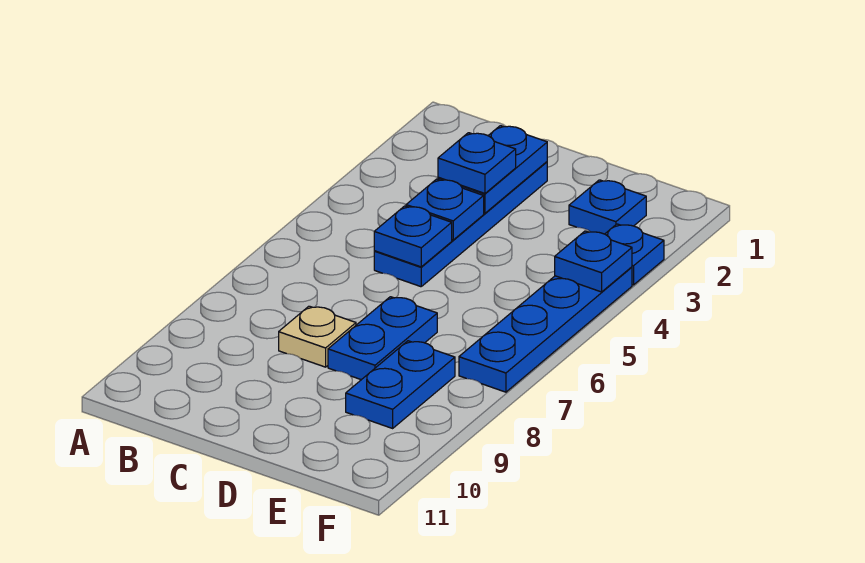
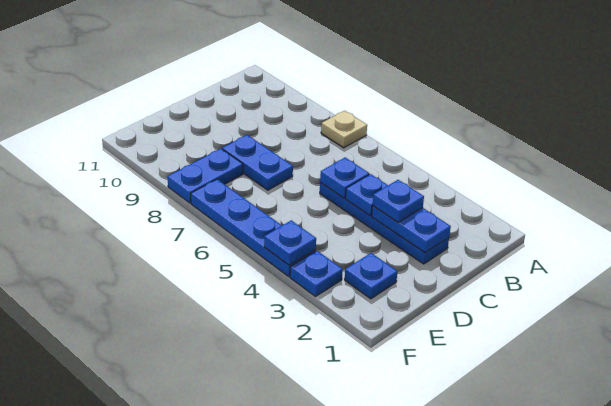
tan 1x1 plate [279,306,356,367] -> tan 1x1 plate moved to [321,111,367,148]
blue 1x2 plate [346,341,455,428] -> blue 1x2 plate turned to [168,149,243,203]

